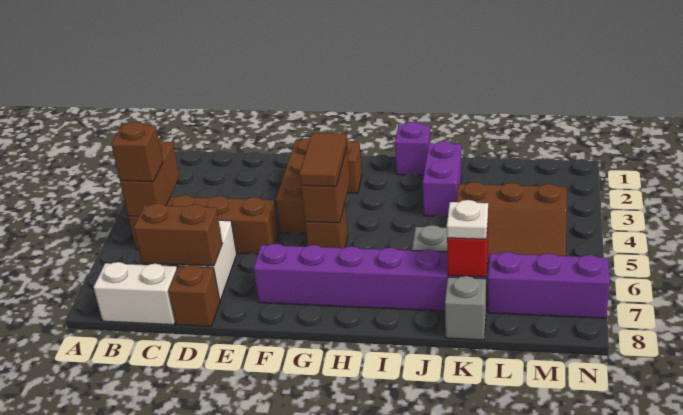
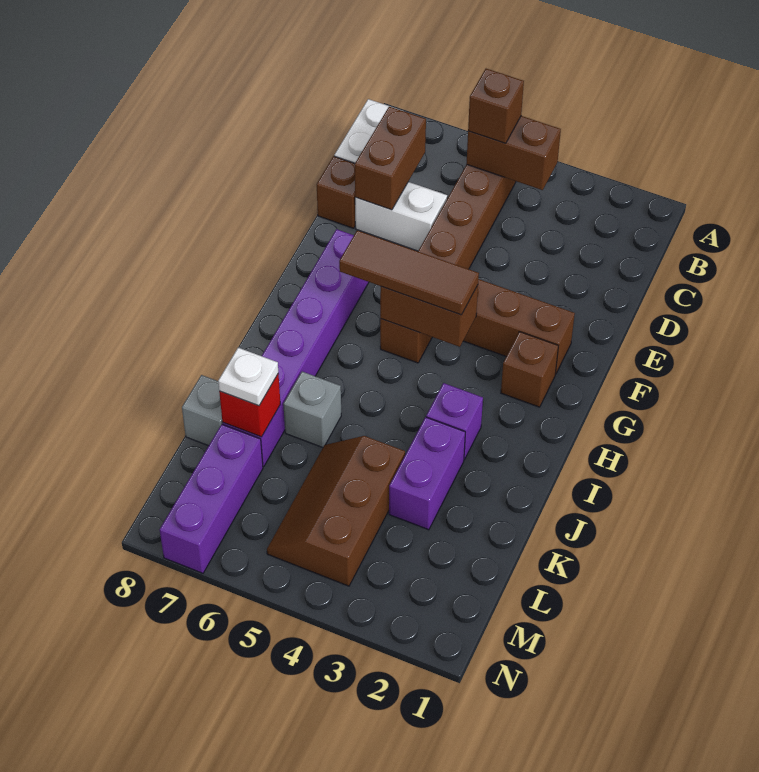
brown 1x2 tile [299,133,347,187] -> brown 1x3 tile [339,230,479,315]
purple 1x1 brick [395,122,430,175] -> purple 1x1 brick moved to [426,383,483,460]
purple 1x2 brick [423,141,462,217] -> purple 1x2 brick turned to [389,417,465,530]

